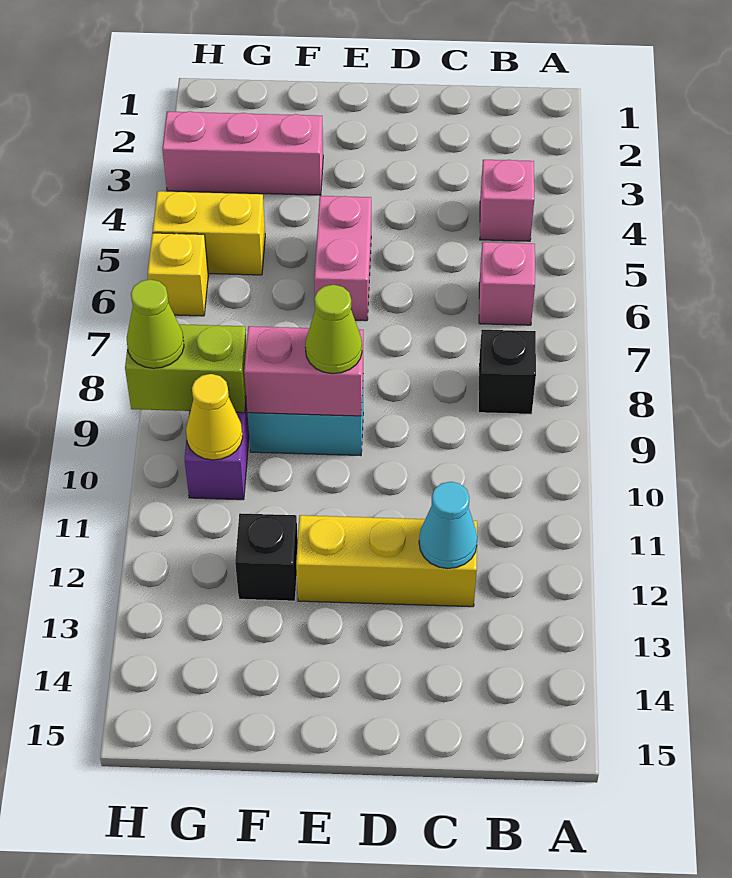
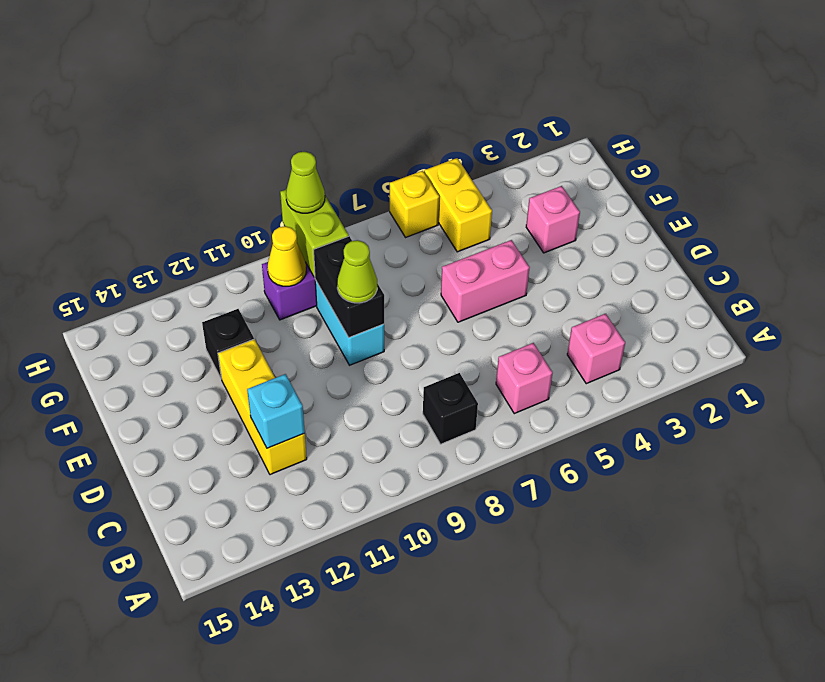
cyan 1x1 cone [419,482,477,568] -> cyan 1x1 brick [247,374,305,448]
pink 1x2 brick [244,326,363,416] -> black 1x2 brick [314,236,384,338]
pink 1x3 brick [162,111,323,195] -> pink 1x1 brick [526,186,580,253]

